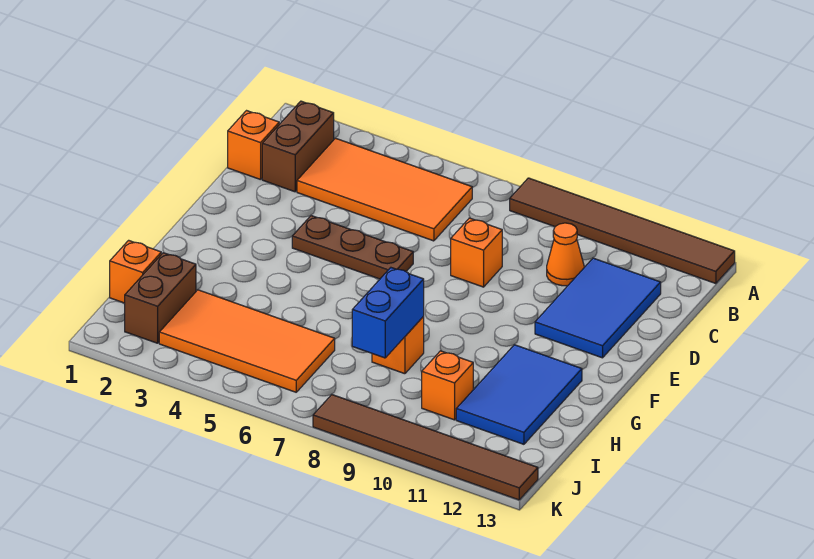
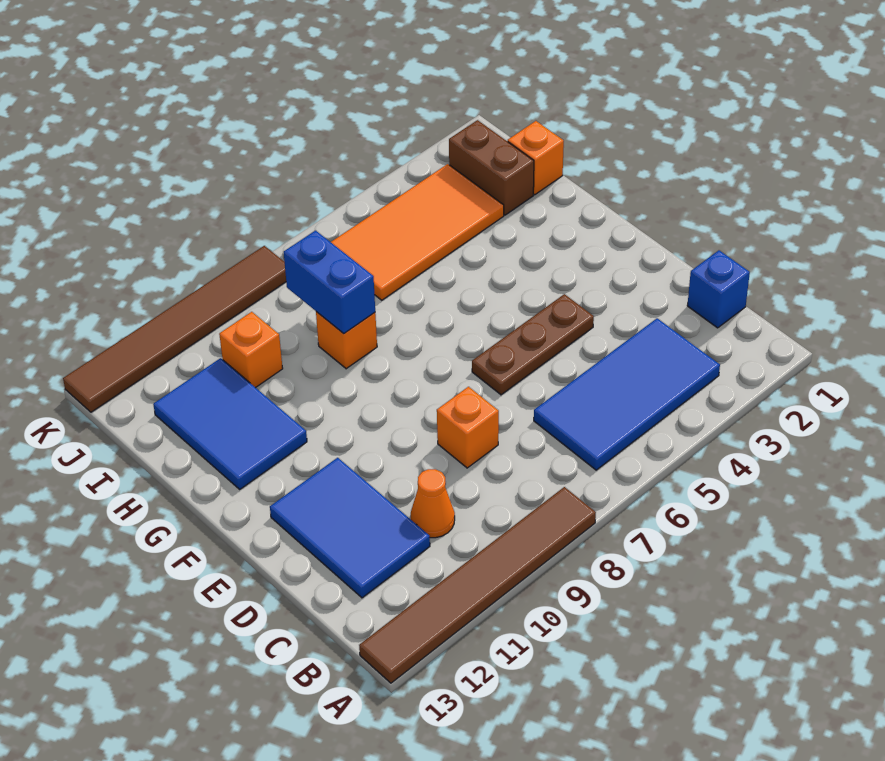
brown 1x2 brick [262,101,334,192] -> none
orange 2x4 tile [297,138,472,241] -> blue 2x4 tile [534,318,720,470]
orange 1x1 brick [228,111,279,180] -> blue 1x1 brick [687,250,750,328]

